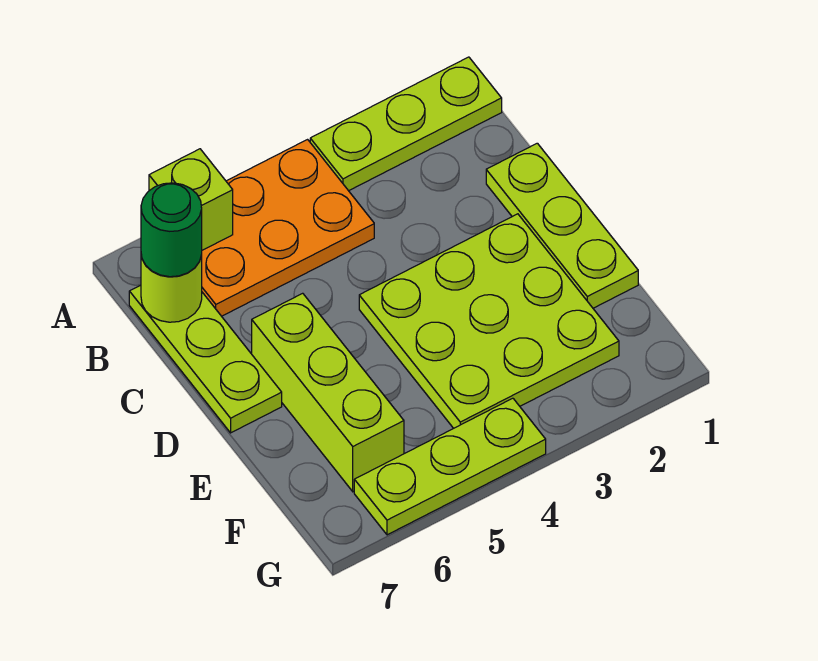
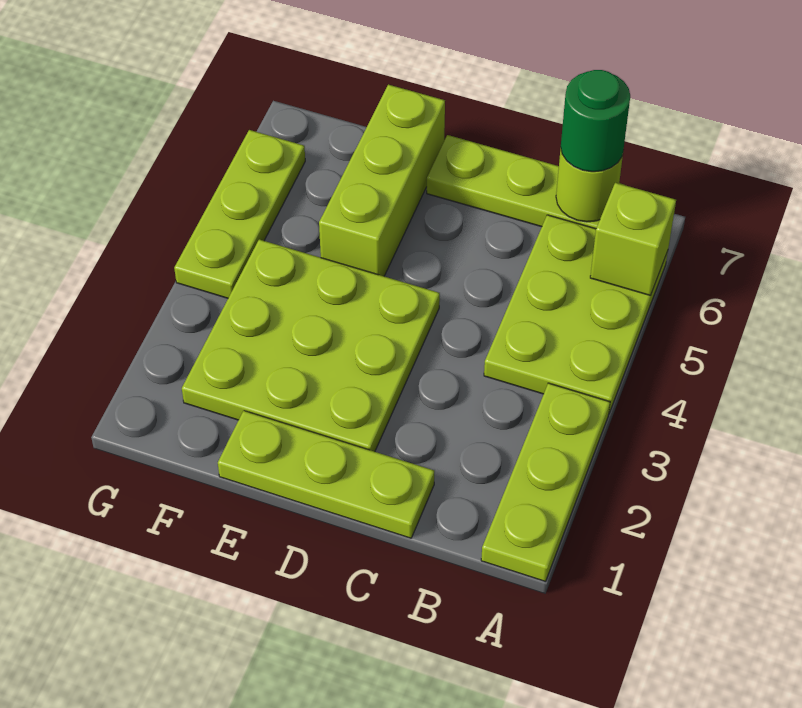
orange 2x3 plate [202,140,374,316] -> lime 2x3 plate [484,215,668,413]
lime 1x3 brick [252,293,404,492] -> lime 1x3 brick turned to [319,85,445,276]

